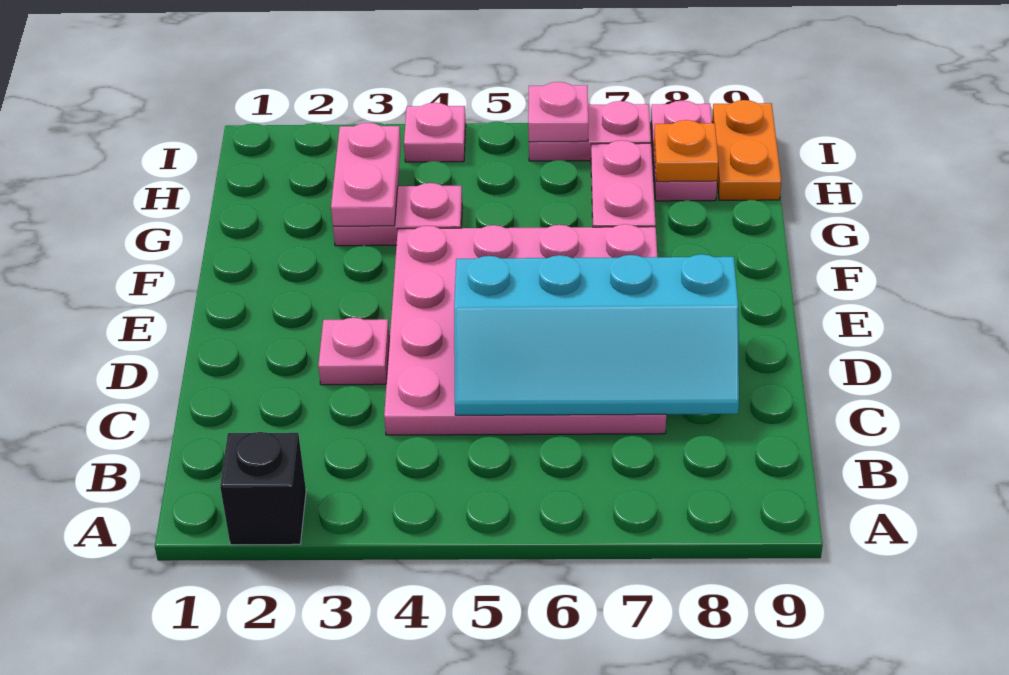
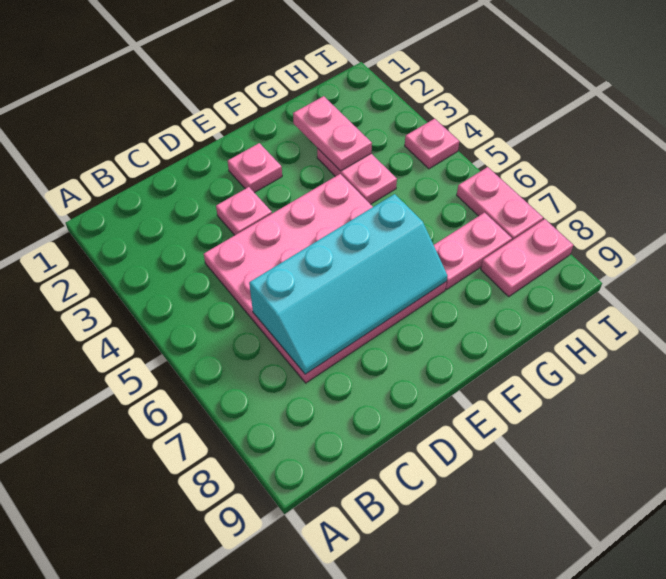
black 1x1 brick [220,432,306,545] -> none
cyan 2x4 slope [454,254,739,415] -> cyan 2x4 slope turned to [249,194,448,374]
pink 1x2 plate [331,123,401,226] -> pink 1x2 plate turned to [293,96,372,171]
orange 1x1 plate [654,120,718,182] -> none
orange 1x2 plate [712,100,781,200] -> none
pink 1x1 plate [528,82,588,142] -> pink 1x1 plate moved to [228,143,282,193]

